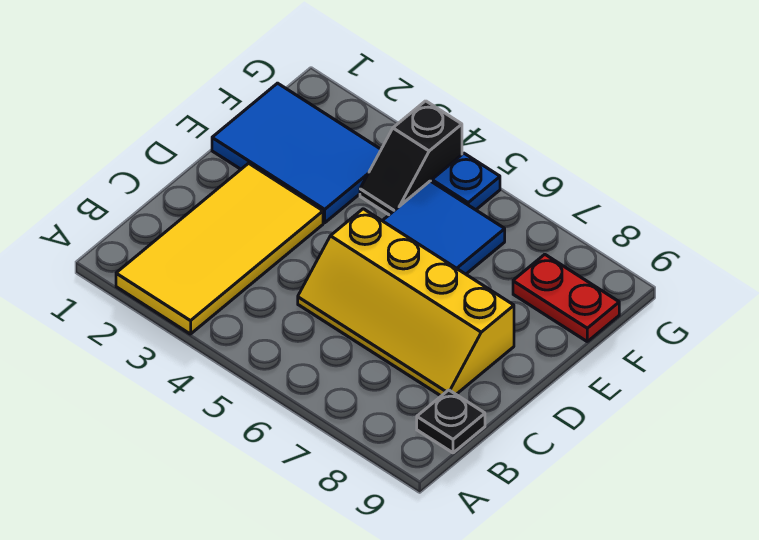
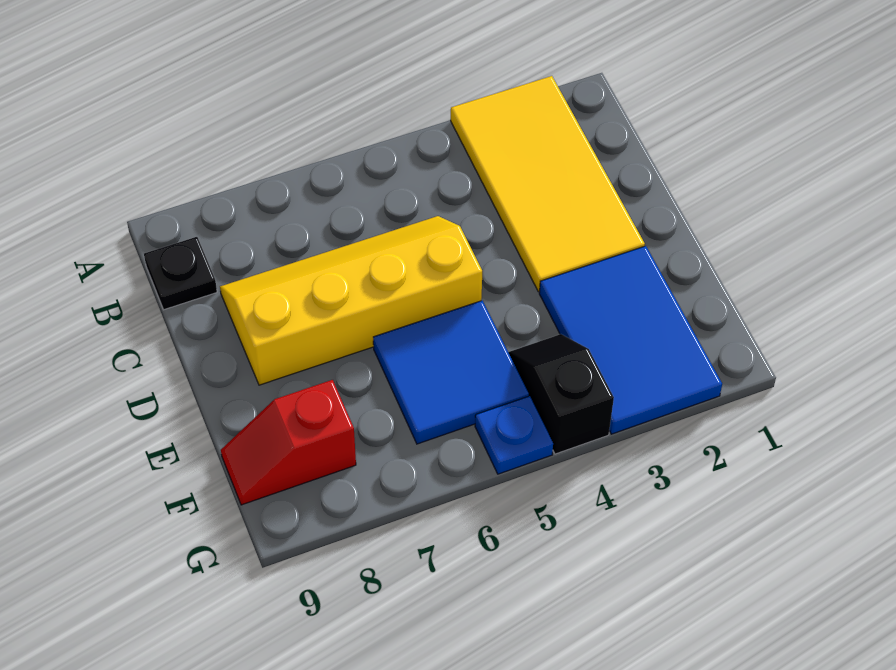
blue 2x3 tile [212,83,381,223] -> blue 2x3 tile turned to [539,246,722,434]
red 1x2 plate [513,254,619,341] -> red 1x2 slope [221,380,356,505]

